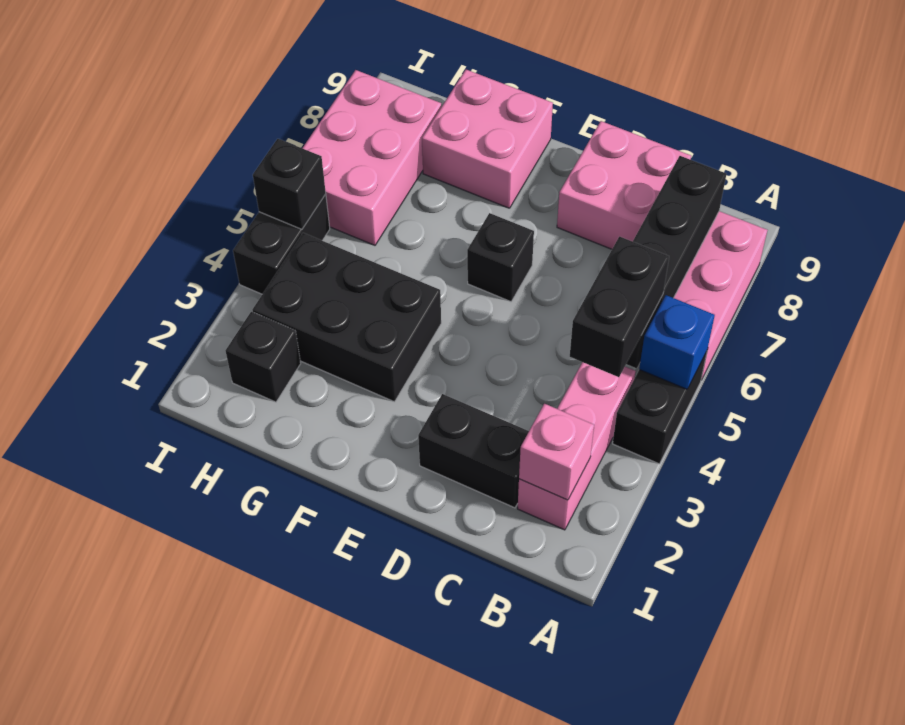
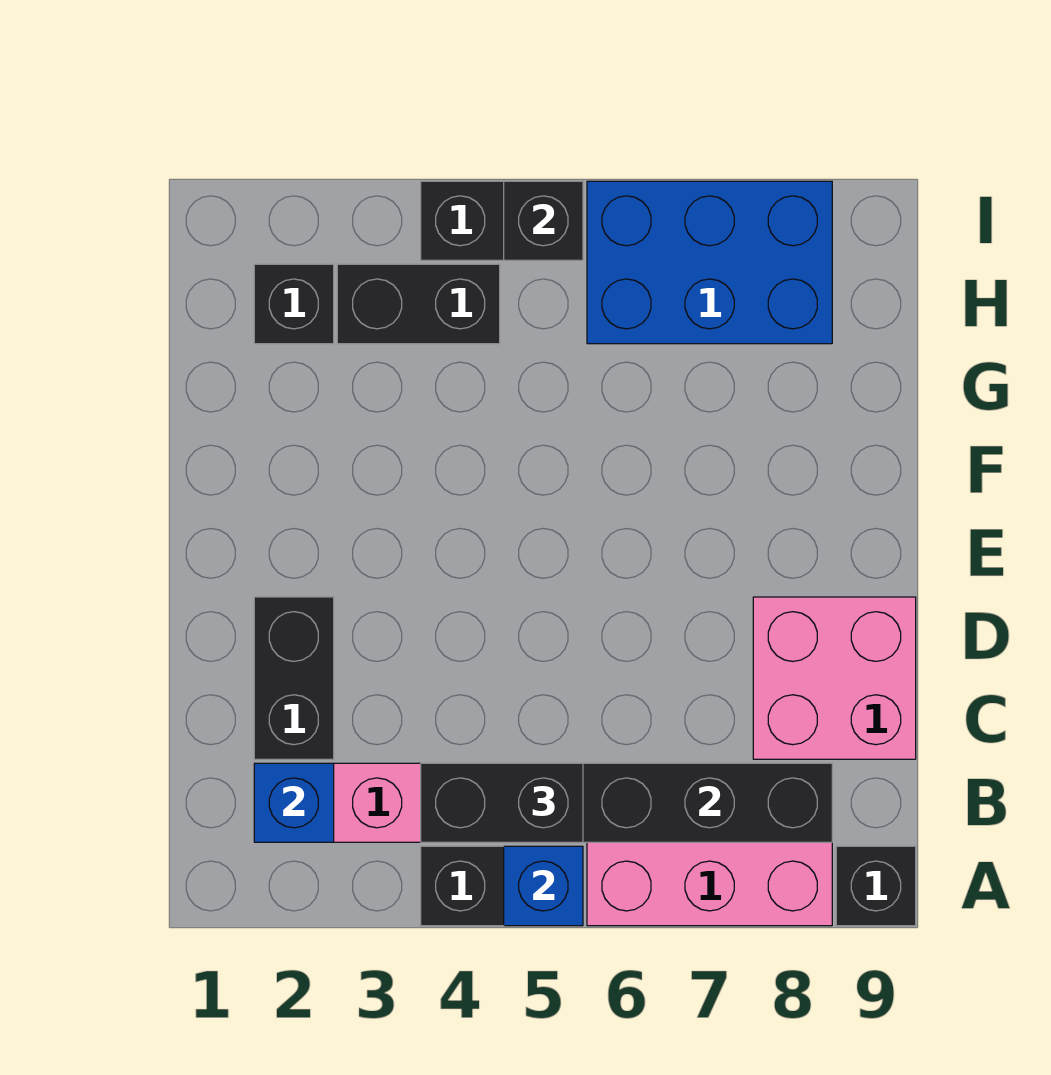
pink 1x1 brick [519,404,594,500] -> blue 1x1 brick [254,763,334,842]
black 1x1 brick [467,213,534,302] -> black 1x1 brick moved to [836,846,916,926]
black 2x3 brick [253,233,441,402] -> black 1x2 brick [337,264,500,344]
pink 2x2 brick [422,70,553,208] -> none
pink 2x3 brick [303,70,441,245] -> blue 2x3 brick [587,181,832,344]

